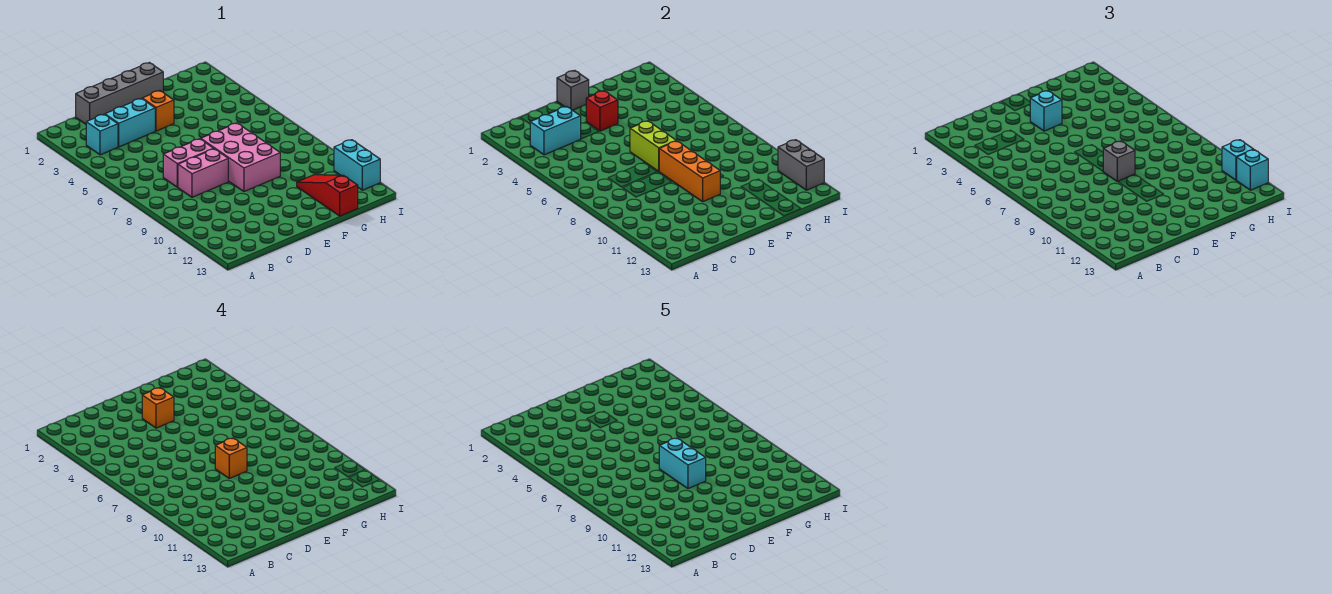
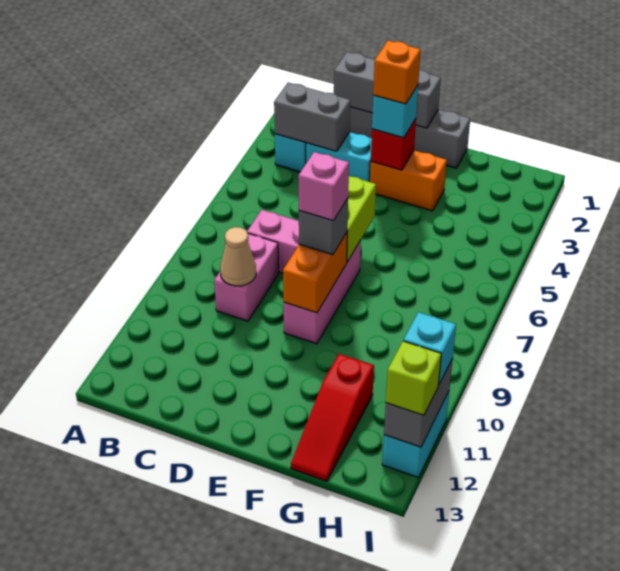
cyan 1x2 brick [530,106,581,155] -> grey 1x2 brick [274,83,350,151]
pink 1x2 brick [178,149,228,197] -> pink 1x2 brick turned to [214,233,279,321]
none -> tan 1x1 cone [220,227,256,286]
grey 1x1 brick [557,70,589,110] -> grey 1x3 brick [334,52,441,128]
orange 1x1 brick [142,91,174,131] -> orange 1x2 brick [370,150,447,211]
pink 2x3 brick [201,123,280,192] -> pink 1x3 brick [284,240,361,344]
orange 1x3 brick [659,141,720,202] -> orange 1x2 brick [283,233,347,313]
orange 1x1 brick [215,438,247,478] -> pink 1x1 brick [298,152,349,221]
cyan 1x2 brick [659,438,706,489] -> none
red 1x3 slope [297,175,358,216] -> red 1x3 slope turned to [291,354,374,481]
cyan 1x1 brick [1237,150,1268,190] -> lime 1x1 brick [386,341,441,415]

